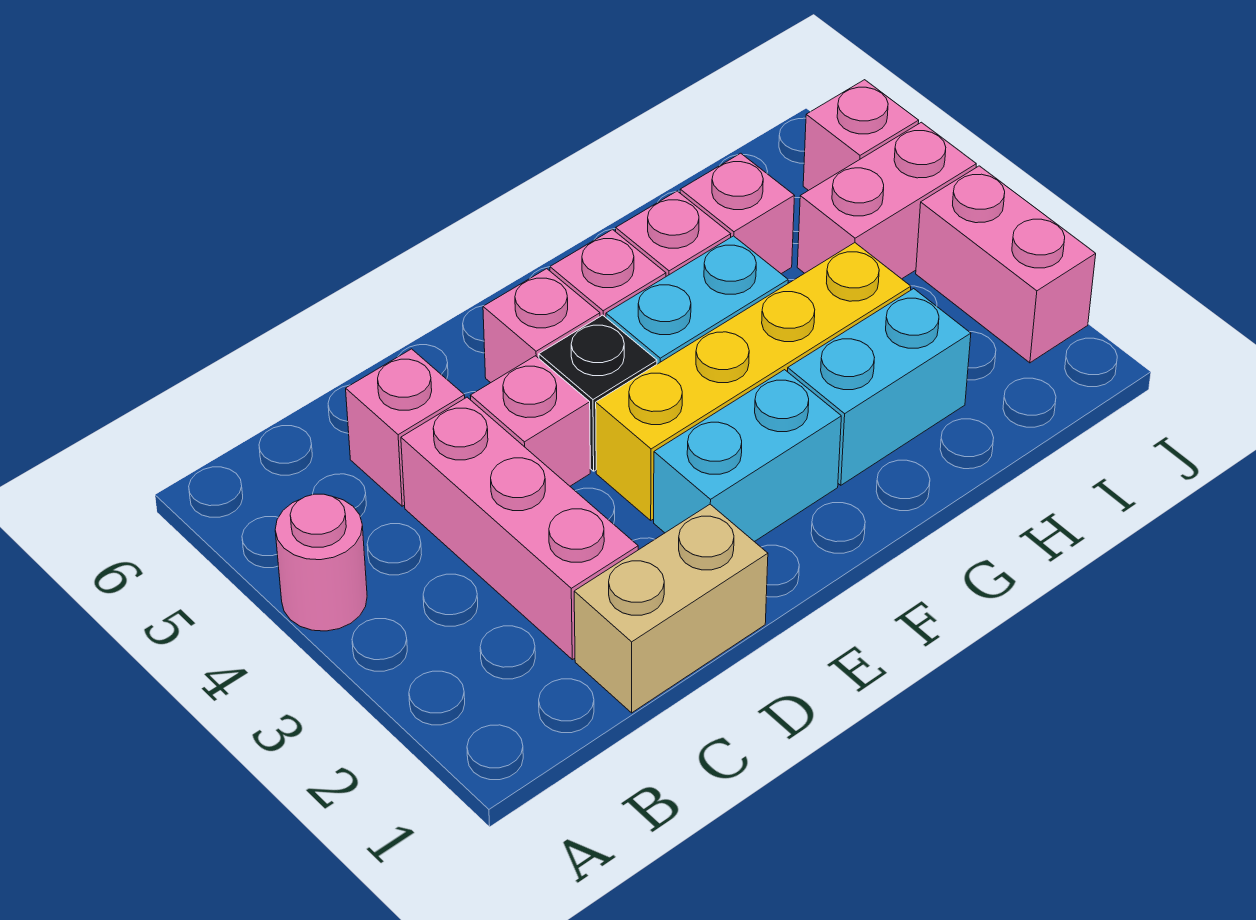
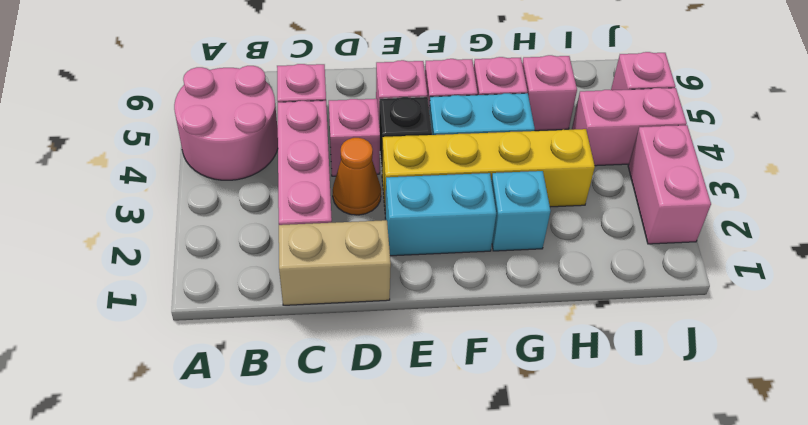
pink 1x1 round brick [275,494,367,631] -> pink 2x2 round brick [174,66,278,180]
none -> orange 1x1 cone [333,138,381,215]
cyan 1x2 brick [788,289,971,485] -> cyan 1x1 brick [491,171,551,251]

